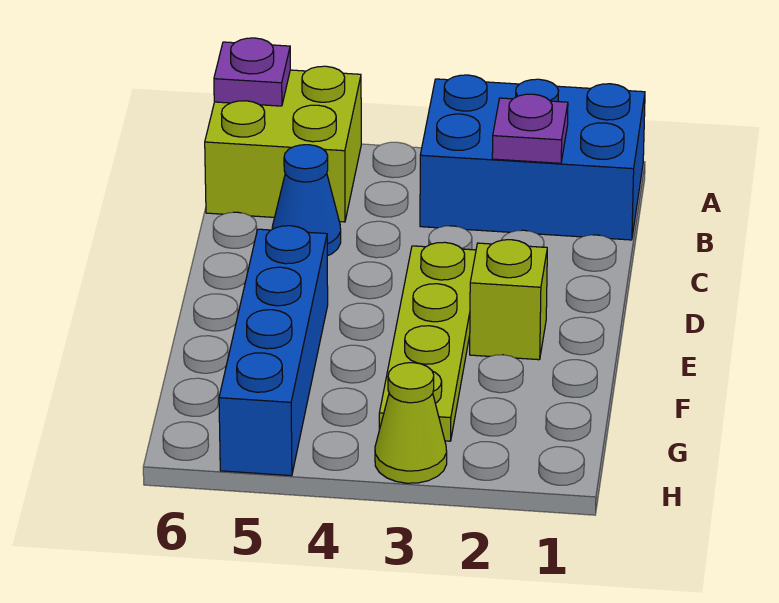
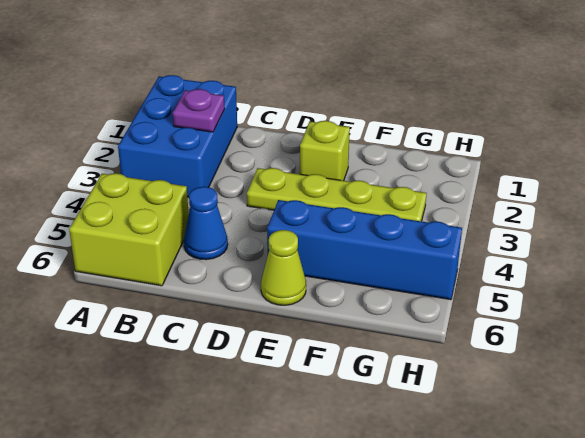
purple 1x1 plate [214,38,290,106] -> none
lime 1x1 cone [375,363,447,483] -> lime 1x1 cone moved to [261,230,306,305]

